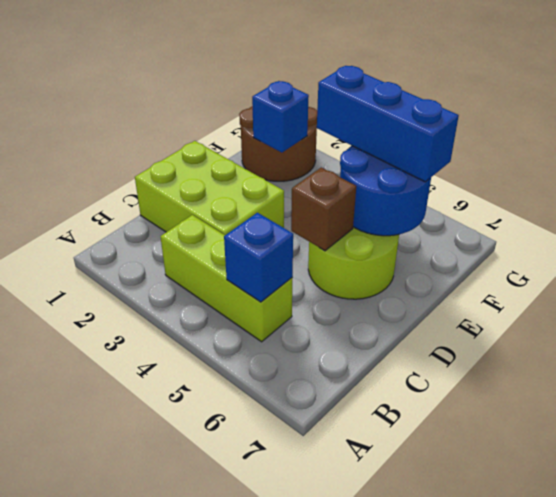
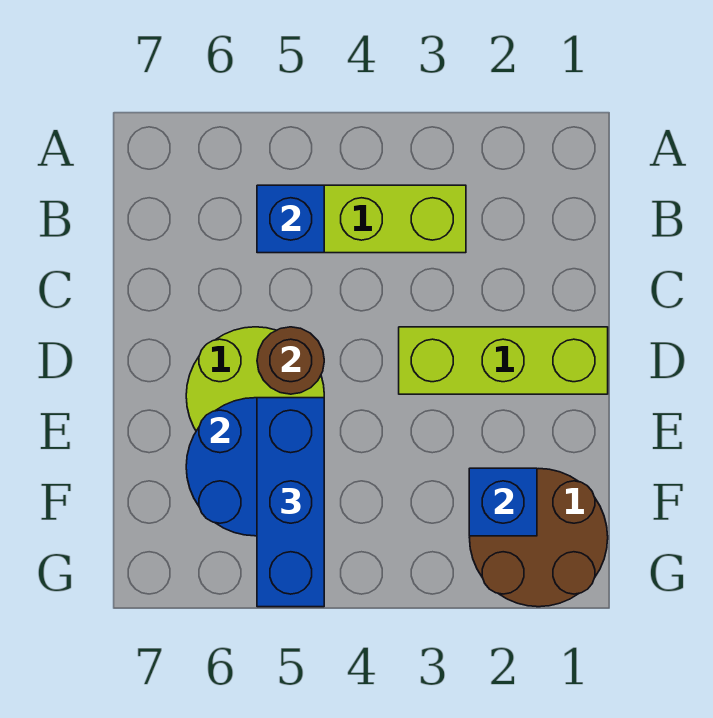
lime 2x3 brick [135,141,284,235] -> lime 1x3 brick [399,327,608,394]
brown 1x1 brick [291,167,356,251] -> brown 1x1 round brick [257,327,324,394]
blue 1x3 brick [317,66,459,182] -> blue 1x3 brick turned to [257,398,324,607]

